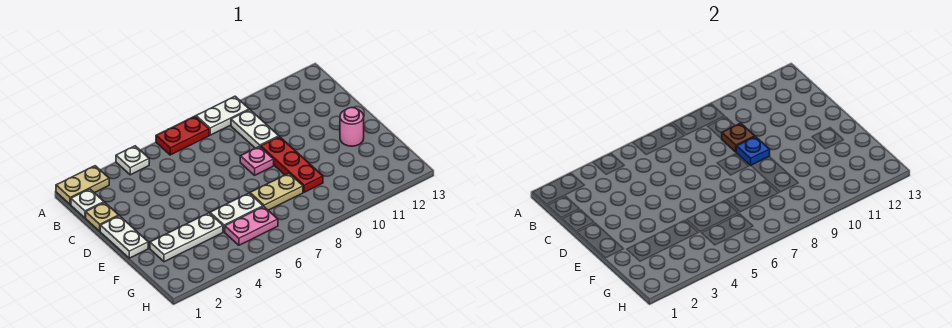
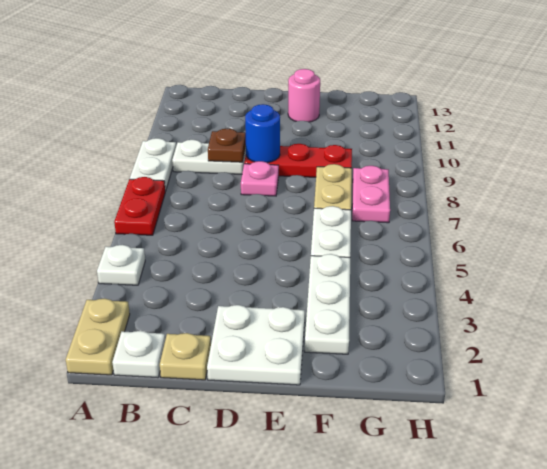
white 1x2 plate [100,216,148,258] -> white 2x2 plate [207,305,305,385]
blue 1x1 plate [736,137,770,165] -> blue 1x1 round brick [245,104,280,163]
pink 1x2 plate [225,207,278,245] -> pink 1x2 plate moved to [352,166,390,223]

